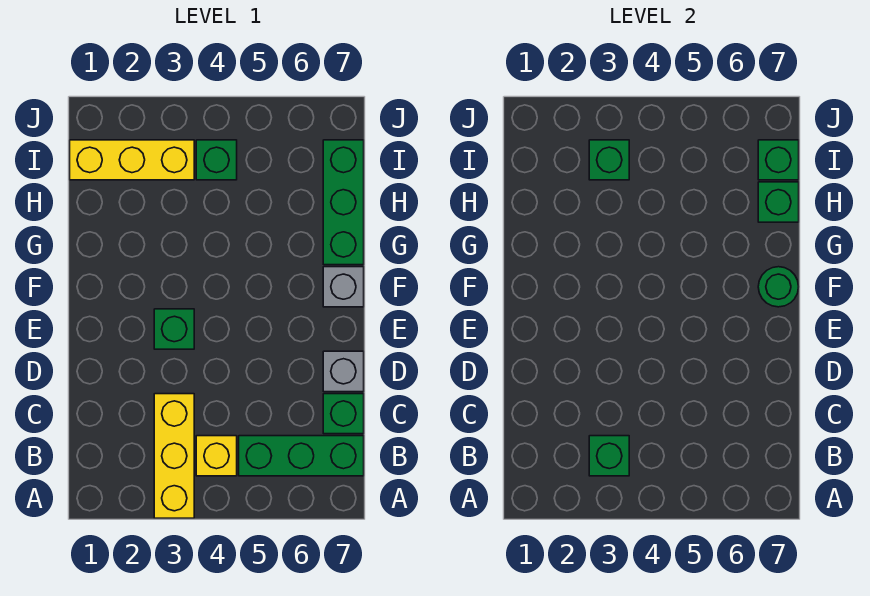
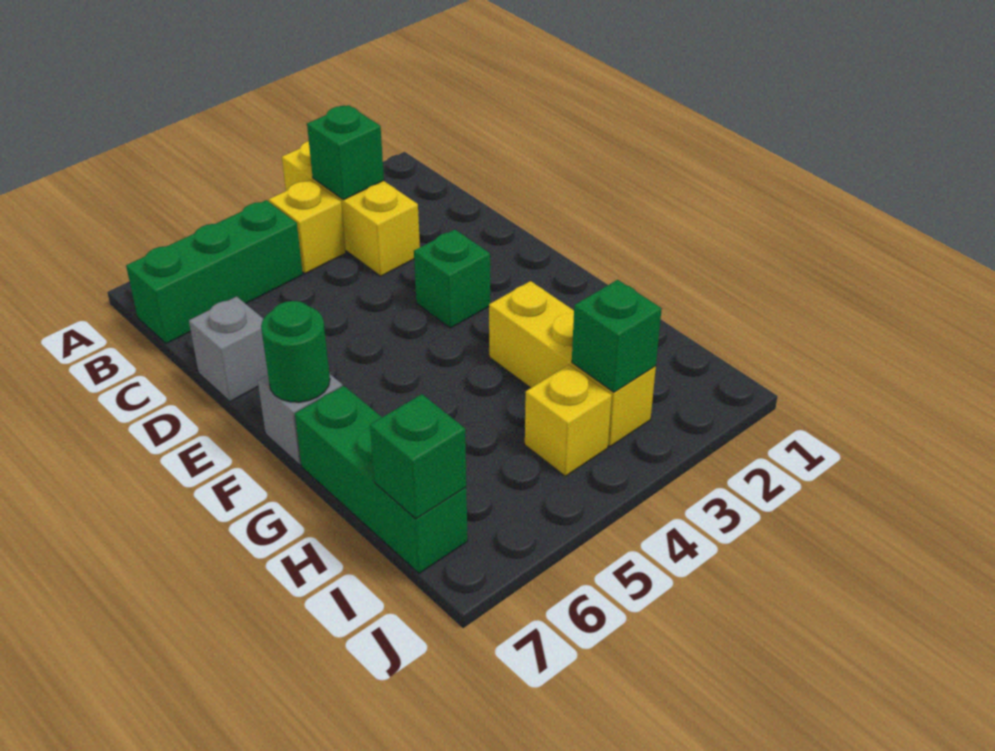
green 1x1 brick [323,394,364,434] -> none
green 1x1 brick [758,182,799,222] -> none
yellow 1x3 brick [70,140,194,180] -> yellow 1x3 brick turned to [489,281,656,447]
green 1x1 brick [196,140,237,180] -> yellow 1x1 brick [525,365,612,476]

